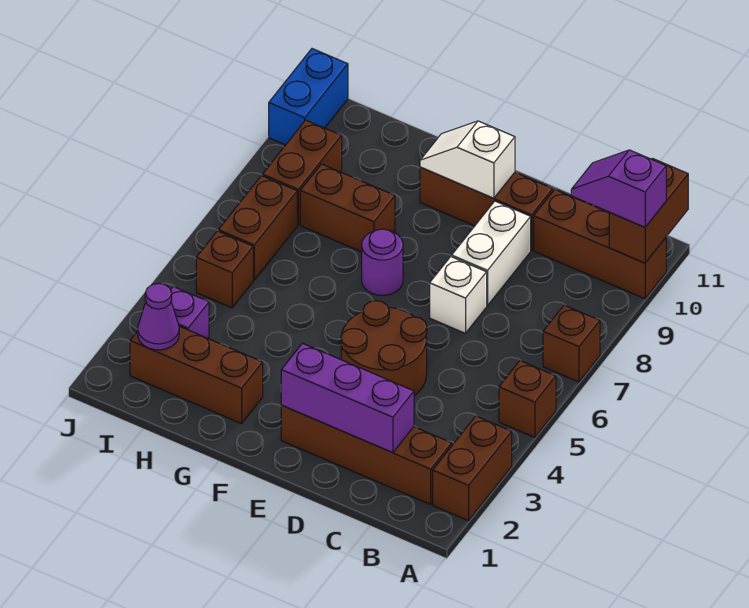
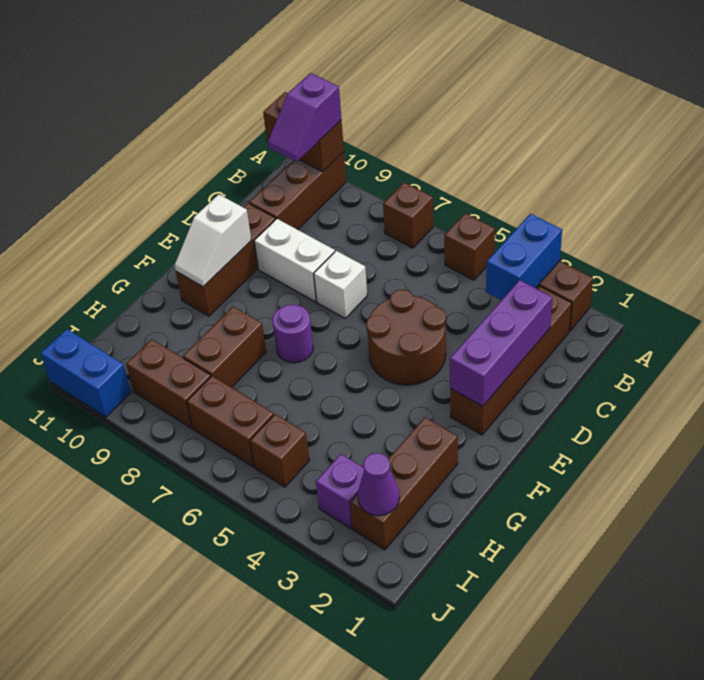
none -> blue 1x2 brick [486,214,562,300]

